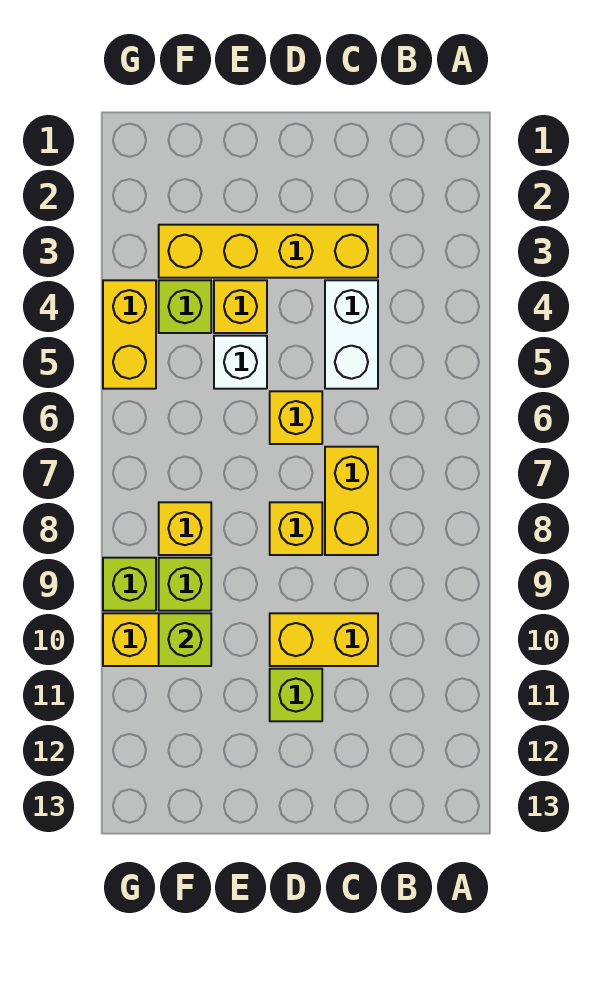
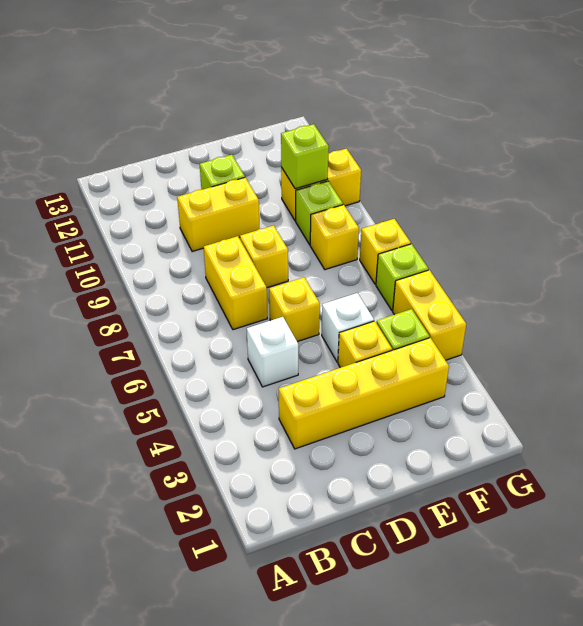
white 1x2 brick [325,280,378,389] -> white 1x1 brick [247,317,298,387]
none -> yellow 1x1 brick [360,219,411,284]
lime 1x1 brick [103,558,156,611] -> lime 1x1 brick moved to [376,244,429,311]

